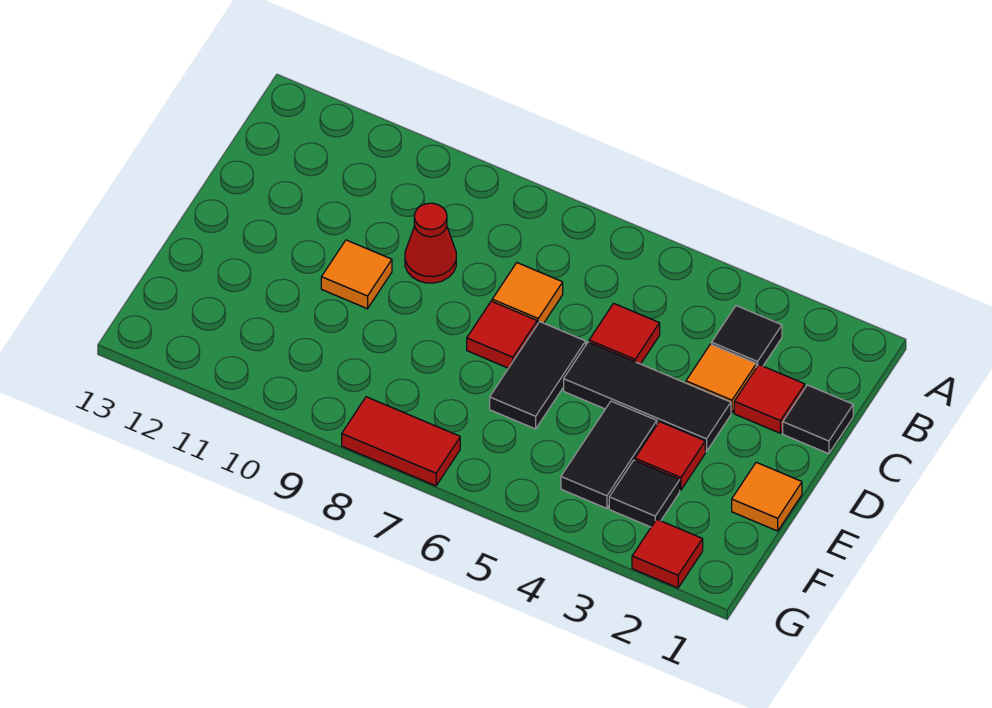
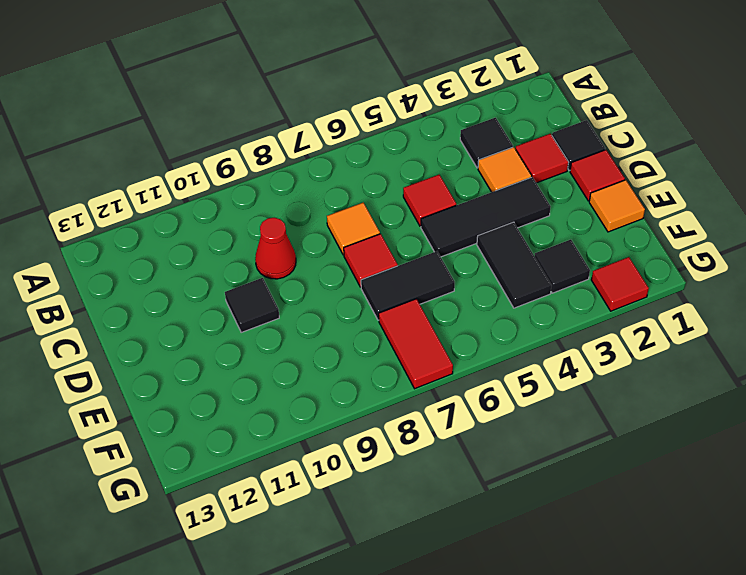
black 1x2 tile [490,322,586,429] -> black 1x2 tile turned to [361,251,455,320]
orange 1x1 tile [321,240,392,309] -> black 1x1 tile [225,278,279,332]
red 1x1 tile [635,422,705,490] -> red 1x1 tile moved to [570,150,625,201]
red 1x2 tile [342,397,460,486] -> red 1x2 tile turned to [379,299,453,389]

